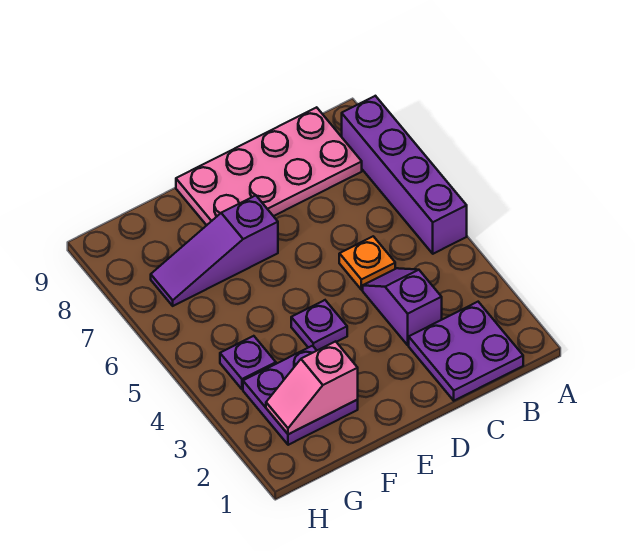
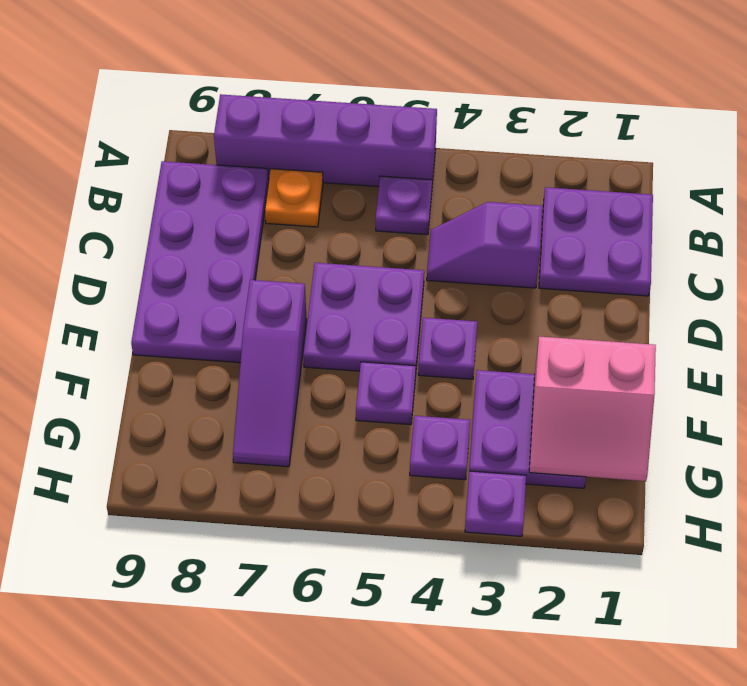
none -> purple 1x1 plate [376,176,432,235]
pink 2x4 plate [176,107,362,225] -> purple 2x4 plate [131,161,269,363]
orange 1x1 plate [339,236,395,290] -> orange 1x1 plate moved to [265,169,323,227]
none -> purple 2x2 plate [303,263,424,371]
pink 1x2 slope [266,341,358,434] -> pink 2x2 slope [529,336,656,481]
none -> purple 1x1 plate [356,362,416,425]
none -> purple 1x1 plate [465,471,526,536]

